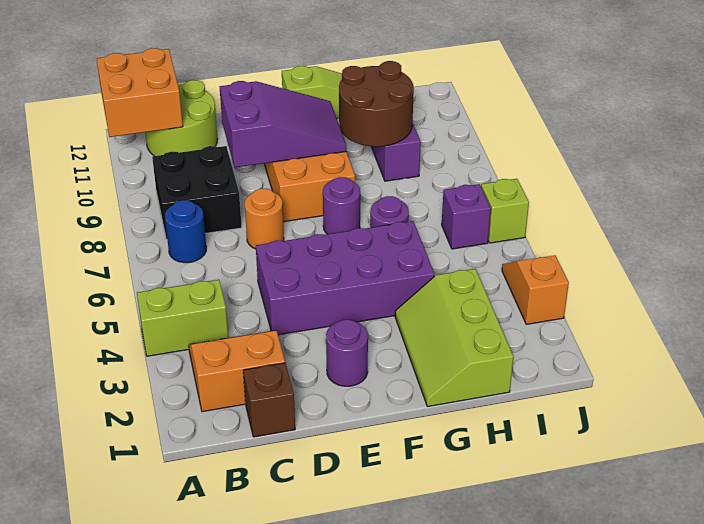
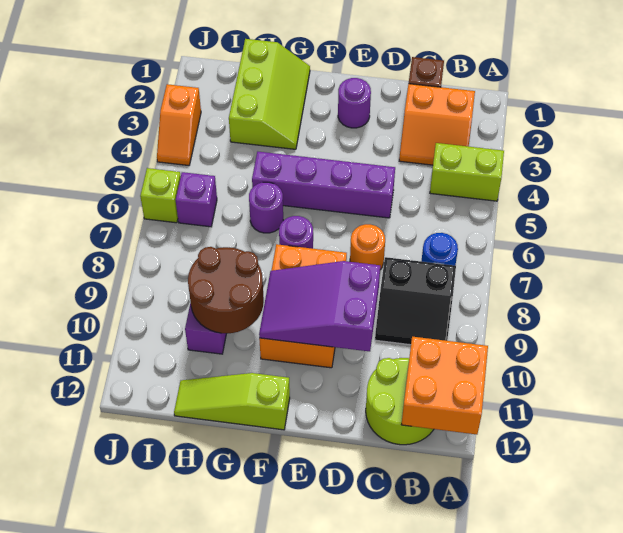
black 2x2 brick [152,146,242,239] -> black 2x2 slope [375,257,456,345]
purple 2x4 brick [256,221,435,335] -> purple 1x4 brick [252,152,395,218]

